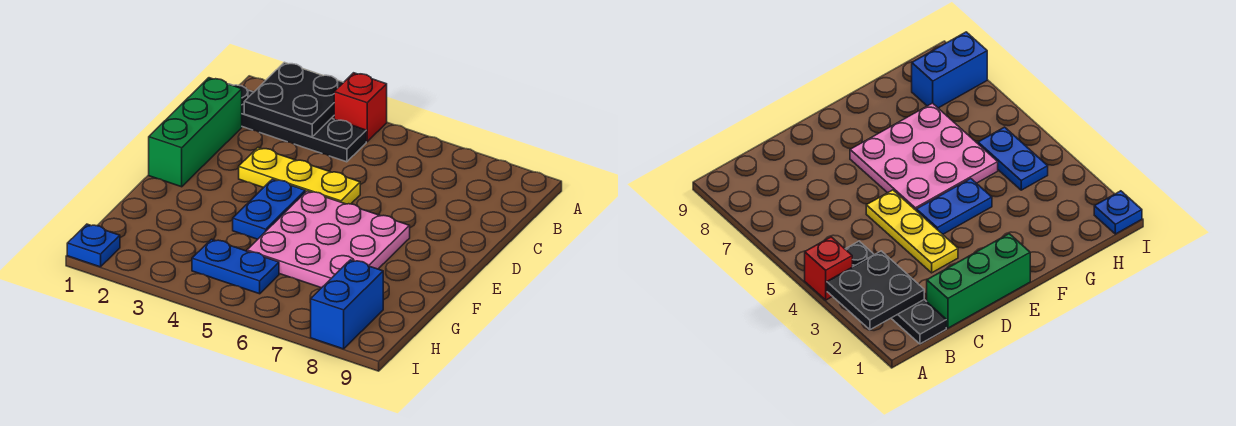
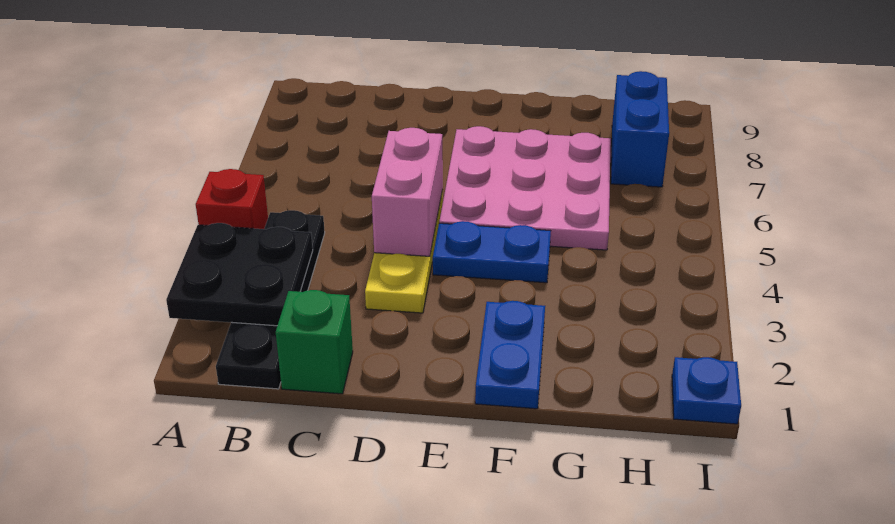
green 1x3 brick [149,78,242,187] -> green 1x1 brick [276,290,353,394]
none -> pink 1x2 brick [372,128,443,256]
blue 1x2 plate [192,239,279,294] -> blue 1x2 plate moved to [475,301,545,409]
blue 1x2 brick [311,260,383,349] -> blue 1x2 brick turned to [611,71,669,187]

